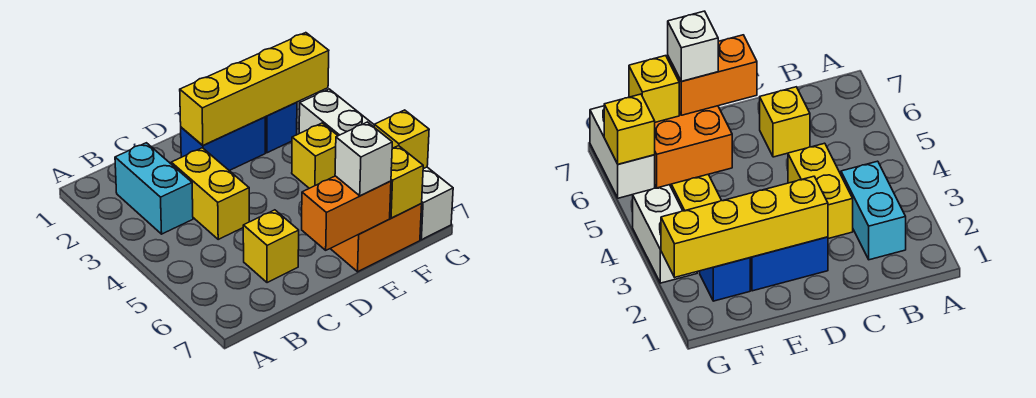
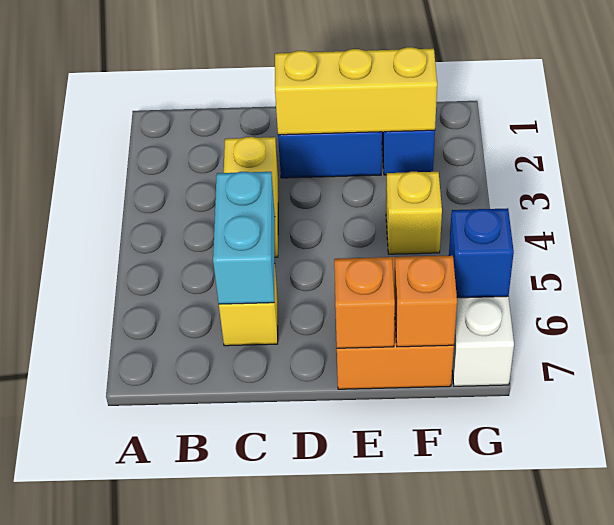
cyan 1x2 brick [115,143,193,234] -> cyan 1x2 brick moved to [213,172,275,304]
yellow 1x4 brick [180,33,329,145] -> yellow 1x3 brick [275,47,437,135]
orange 1x2 brick [302,176,391,250] -> orange 1x1 brick [334,257,395,348]
white 1x1 brick [335,122,393,196] -> none
yellow 1x1 brick [390,146,423,218] -> orange 1x1 brick [394,256,457,347]
white 1x2 brick [299,89,374,136] -> none
yellow 1x1 brick [374,110,429,169] -> blue 1x1 brick [449,208,514,298]

